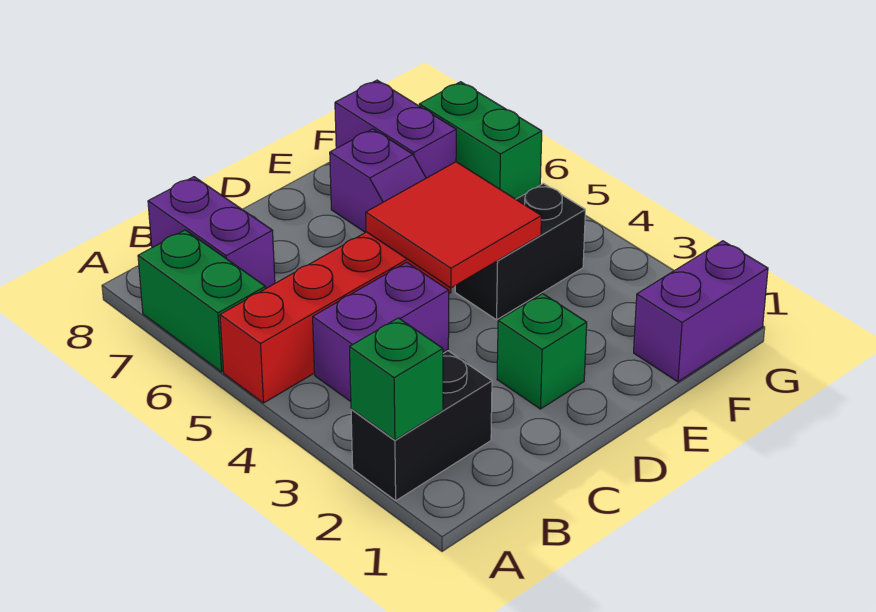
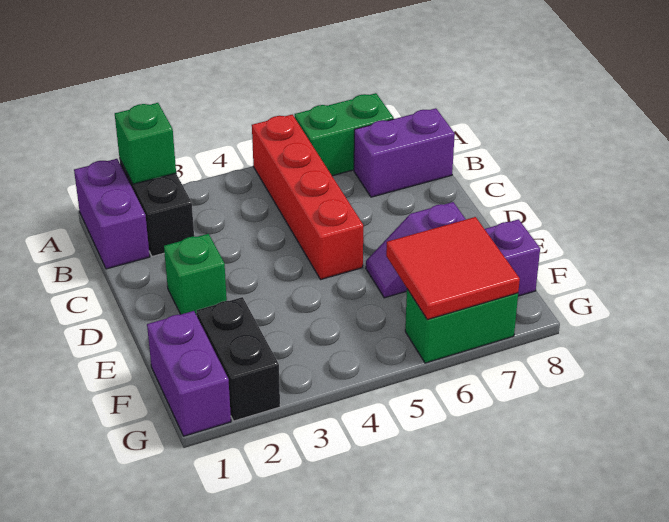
purple 1x2 brick [313,262,449,401] -> purple 1x2 brick moved to [74,159,150,269]
red 2x2 tile [366,162,541,288] -> red 2x2 tile moved to [386,217,520,320]
black 1x2 brick [455,184,585,320] -> black 1x2 brick moved to [196,297,280,421]

